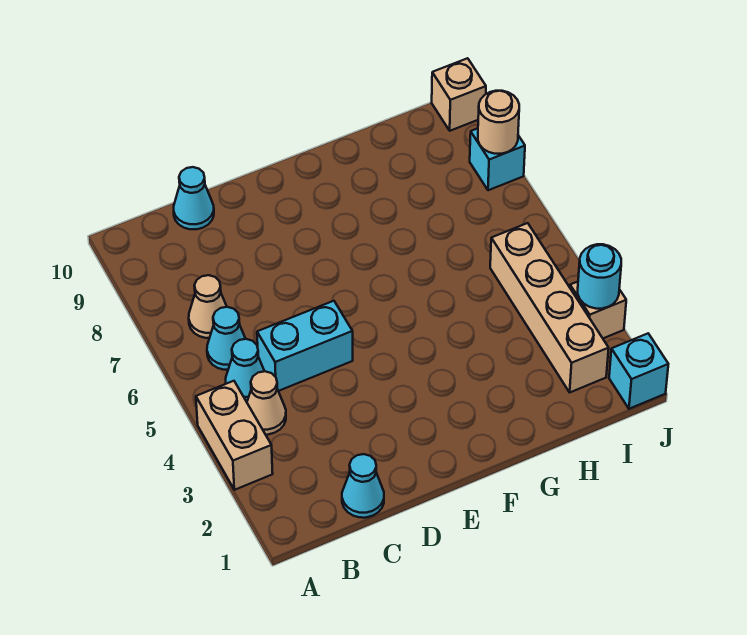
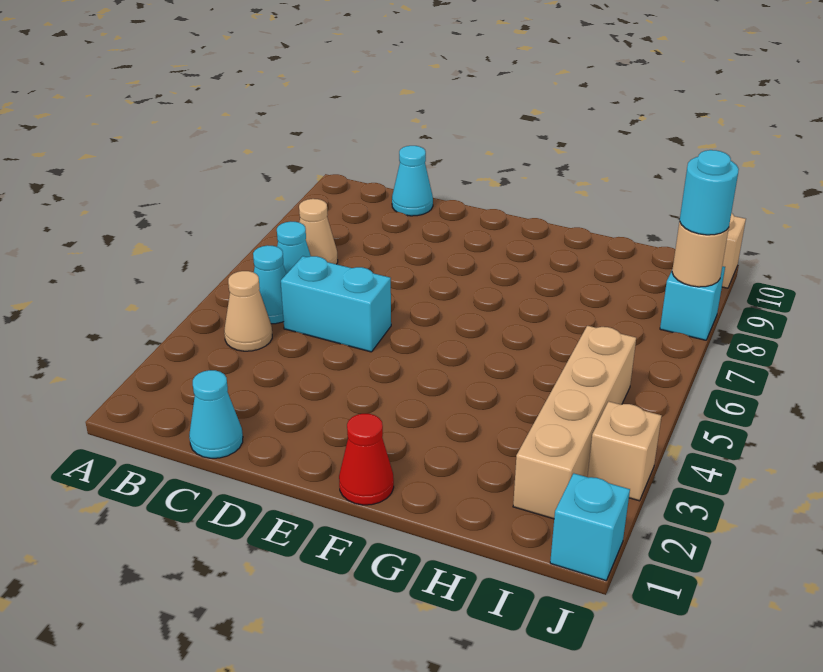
tan 1x2 brick [196,381,273,490] -> none
none -> red 1x1 cone [339,414,394,505]
cyan 1x1 round brick [578,244,621,309] -> cyan 1x1 round brick moved to [680,150,739,235]

